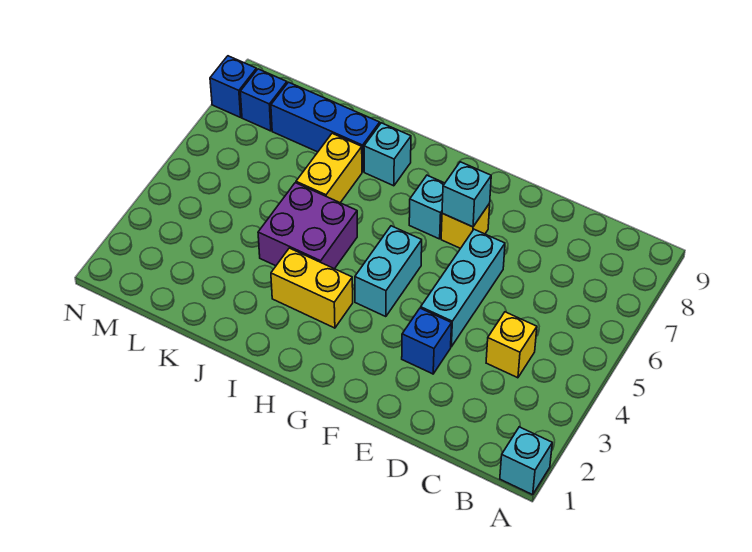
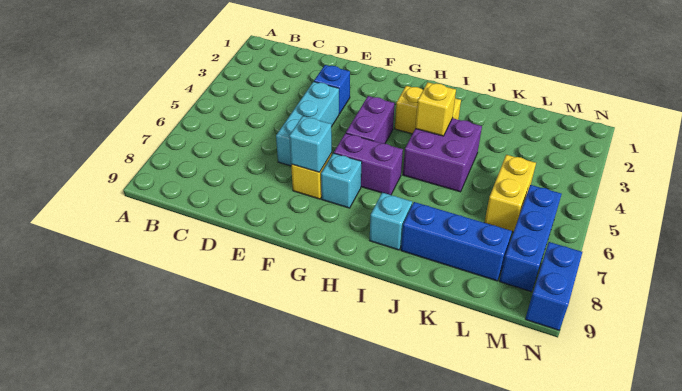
cyan 1x1 brick [500,427,552,495] -> none
yellow 1x1 brick [486,312,537,378] -> yellow 1x1 brick moved to [415,82,456,136]
cyan 1x2 brick [355,226,422,317] -> purple 1x2 brick [346,96,395,144]
none -> purple 1x2 brick [334,133,403,195]
yellow 1x2 brick [296,133,362,203] -> yellow 1x2 brick moved to [484,155,536,232]
blue 1x1 brick [240,69,287,131] -> blue 1x3 brick [499,185,562,292]
blue 1x1 brick [210,56,257,117] -> blue 1x2 brick [525,242,582,330]

